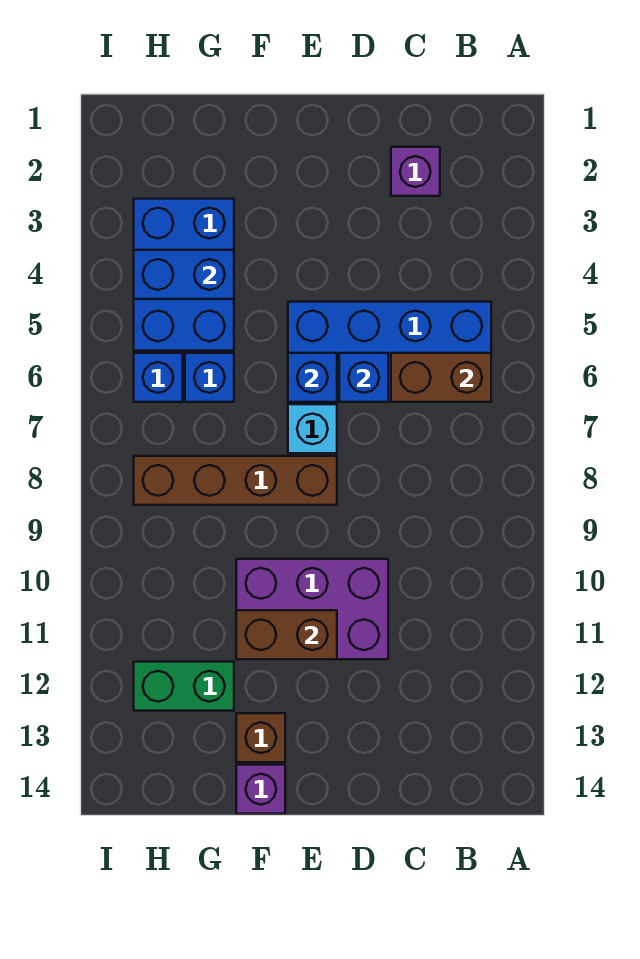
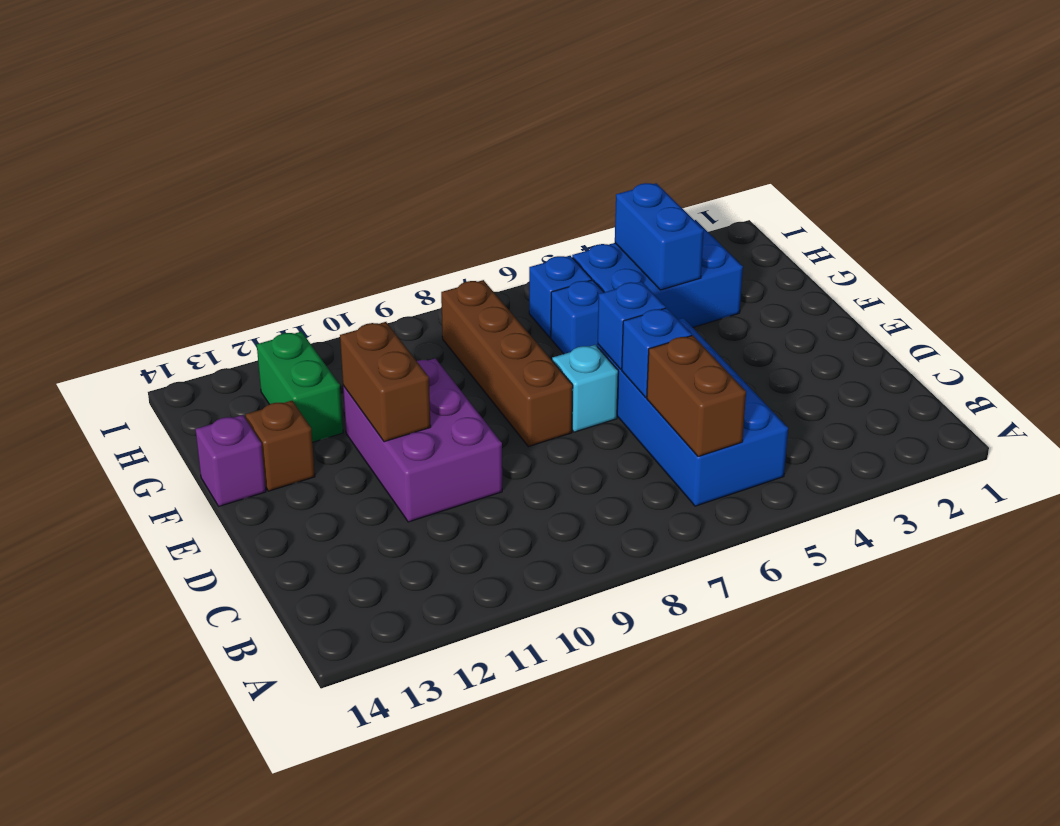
purple 1x1 brick [391,147,440,196] -> none

